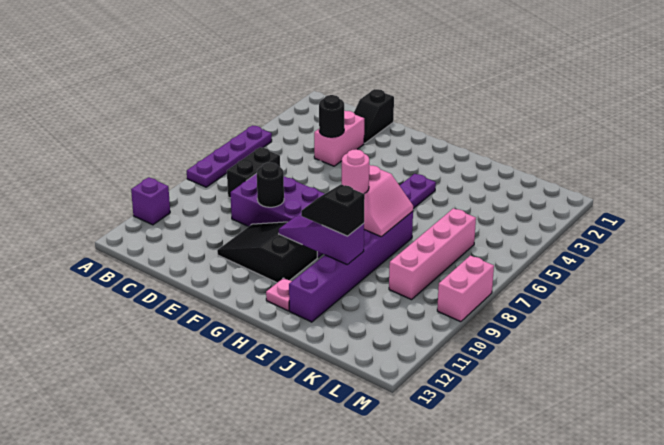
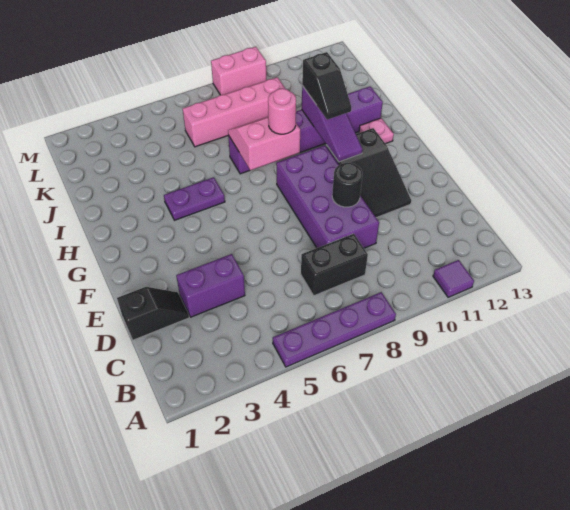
purple 1x1 brick [131,177,170,225] -> purple 1x1 tile [433,260,474,297]
pink 1x2 brick [314,110,364,166] -> purple 1x2 brick [176,254,245,317]
black 1x1 round brick [319,95,344,137] -> none

